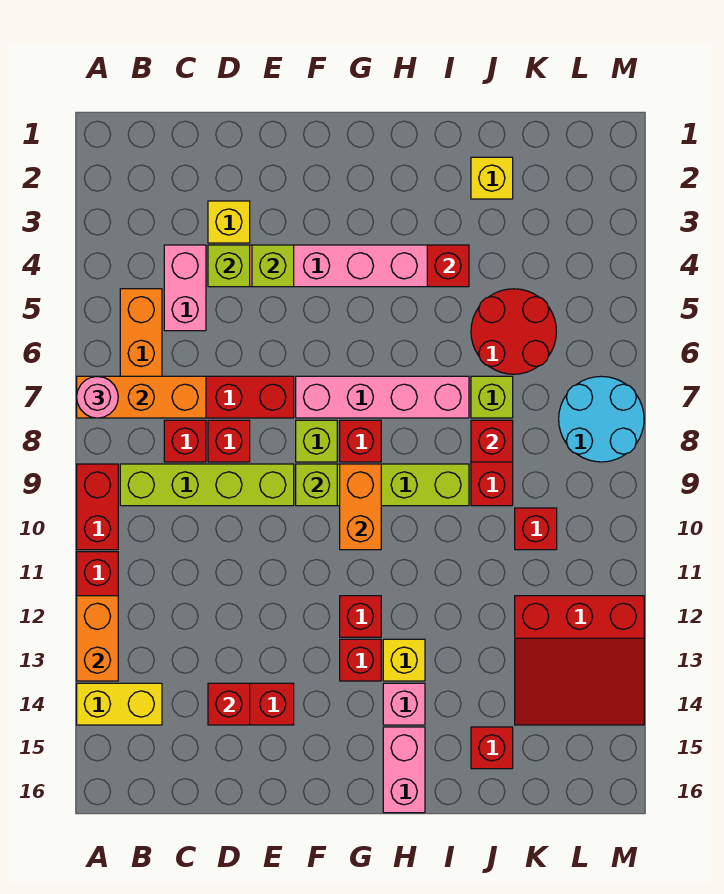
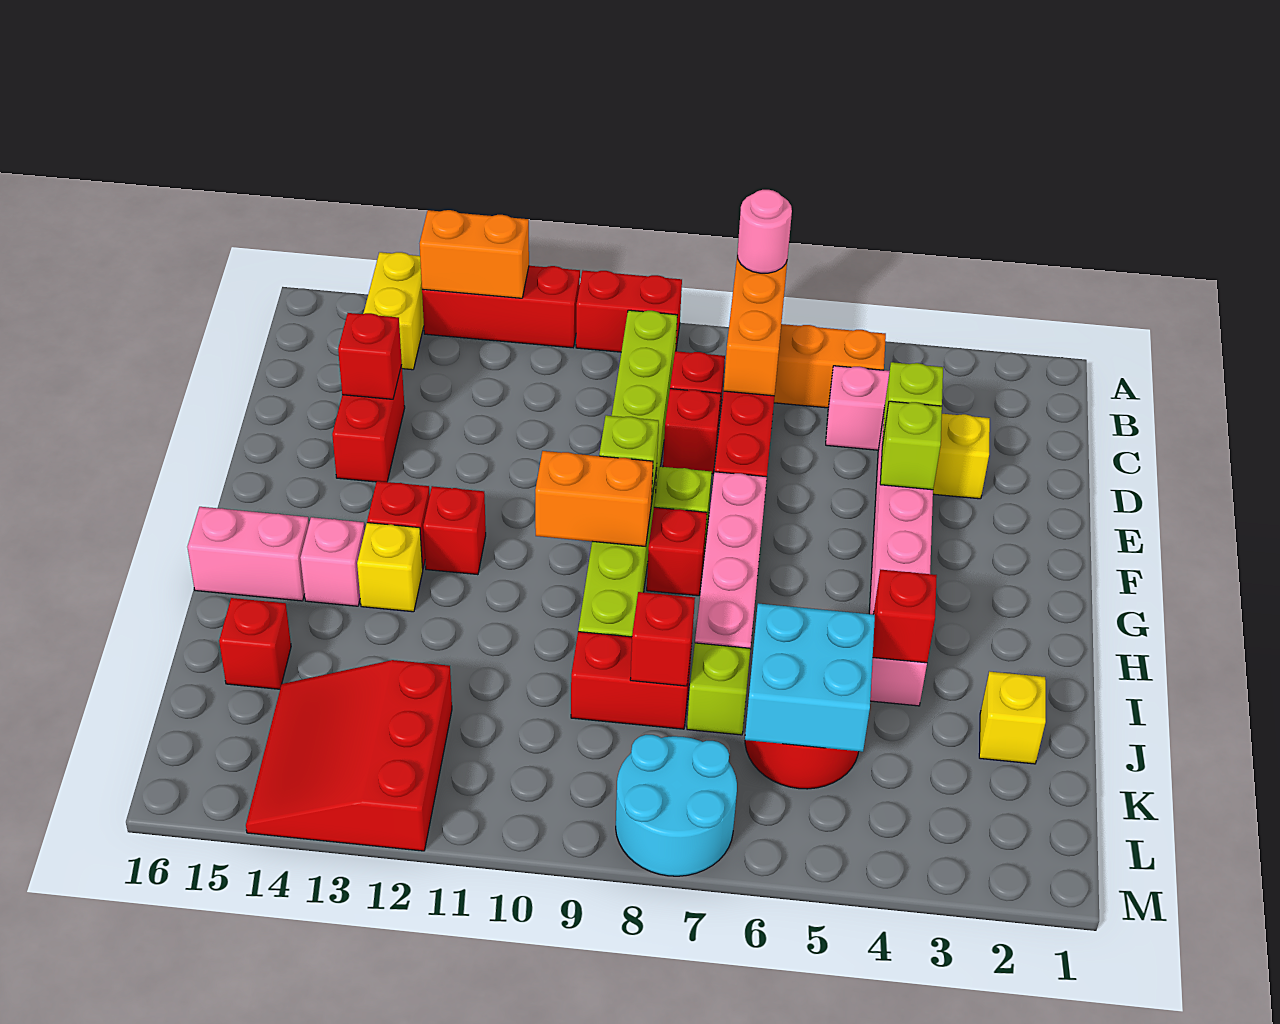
none -> cyan 2x2 brick [745,603,875,752]
red 1x1 brick [515,508,557,550] -> none

